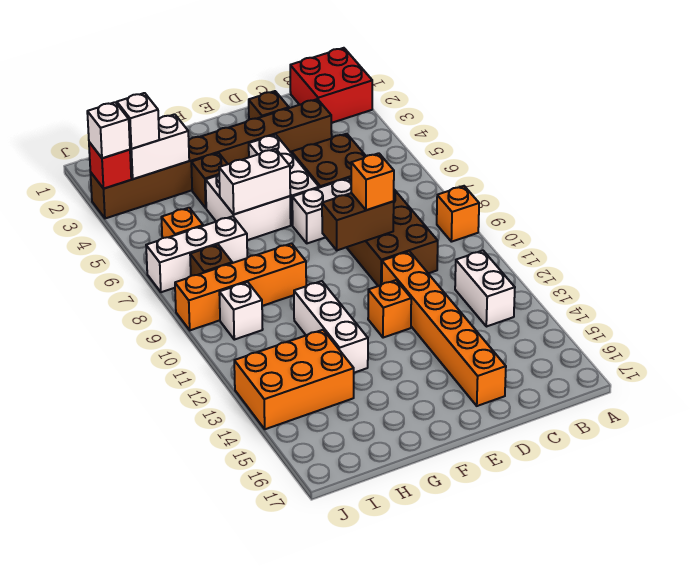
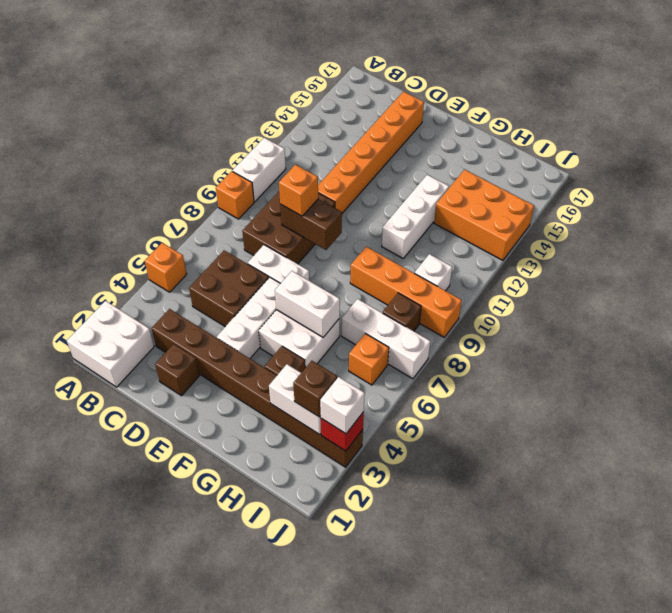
red 2x2 brick [290,48,372,123] -> white 2x2 brick [67,301,154,387]
white 1x2 brick [455,251,515,327] -> white 1x2 brick moved to [233,138,286,202]
orange 1x1 brick [368,280,411,338] -> orange 1x1 brick moved to [145,243,187,292]
white 1x1 brick [117,93,159,149] -> brown 1x1 brick [293,361,337,417]

